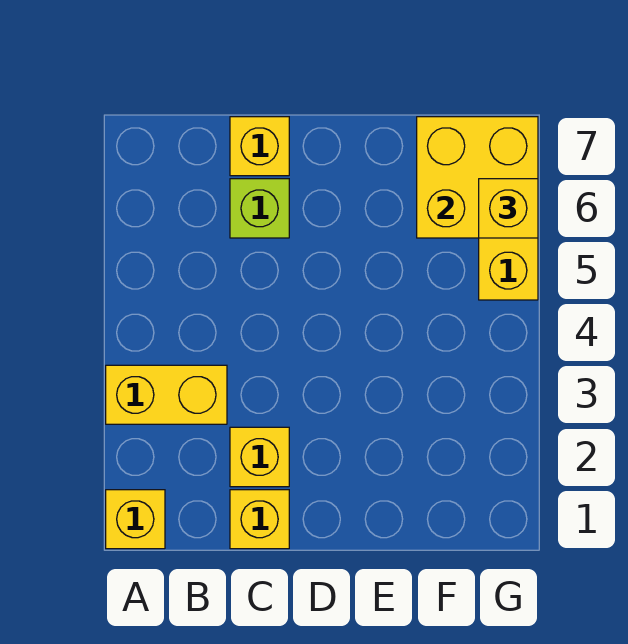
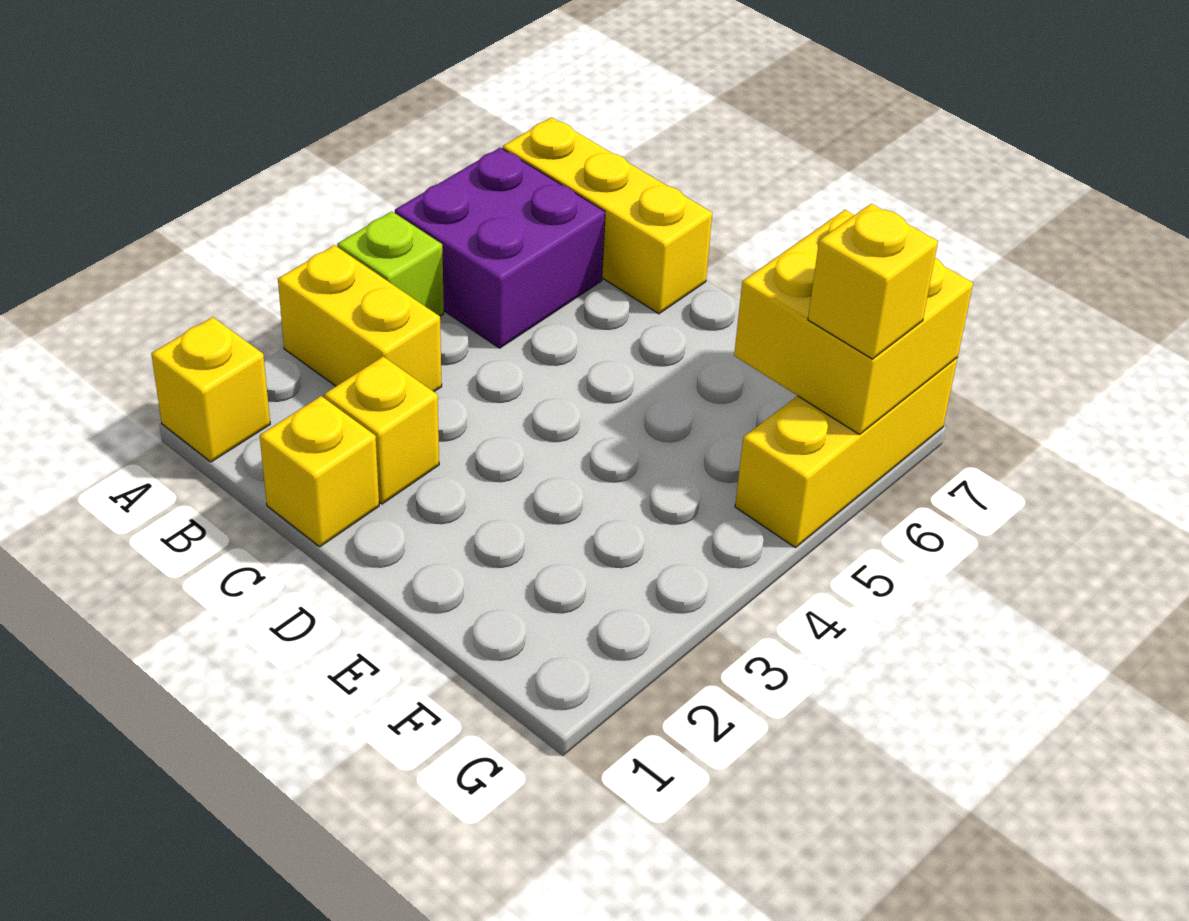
none -> purple 2x2 brick [395,148,605,348]
lime 1x1 brick [230,179,289,238] -> lime 1x1 brick moved to [337,211,444,316]
yellow 1x1 brick [230,117,289,176] -> yellow 1x3 brick [503,117,712,314]

